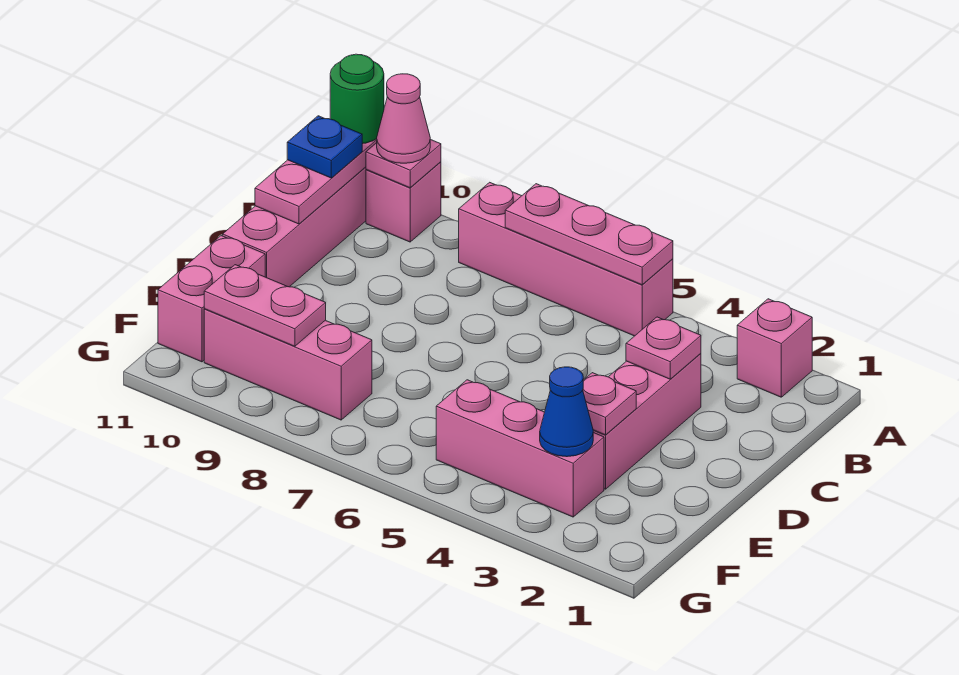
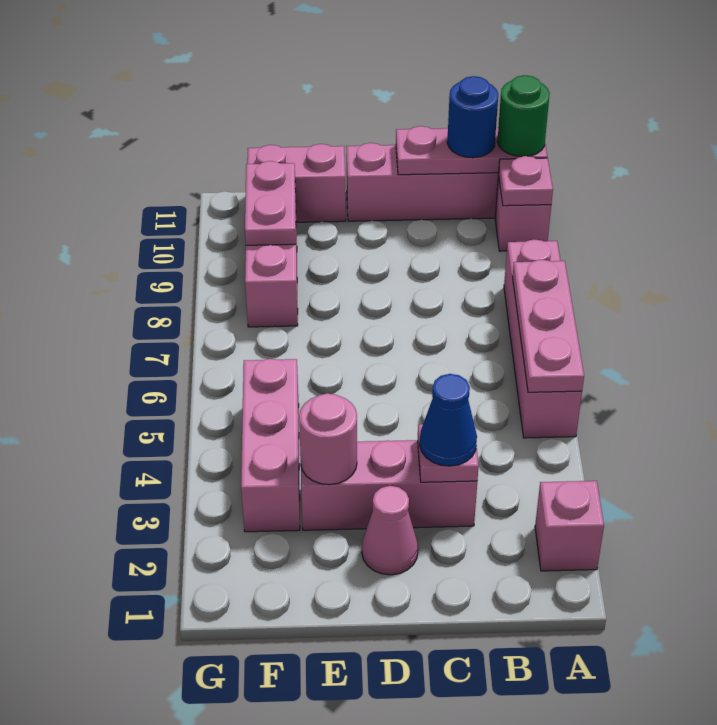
pink 1x1 cone [377,74,430,163] -> pink 1x1 cone moved to [362,486,418,575]
blue 1x1 plate [287,116,362,178] -> blue 1x1 round brick [447,76,498,158]
pink 1x1 plate [583,373,636,435] -> pink 1x1 round brick [299,393,357,485]
blue 1x1 cone [540,367,593,457] -> blue 1x1 cone moved to [420,374,477,466]

